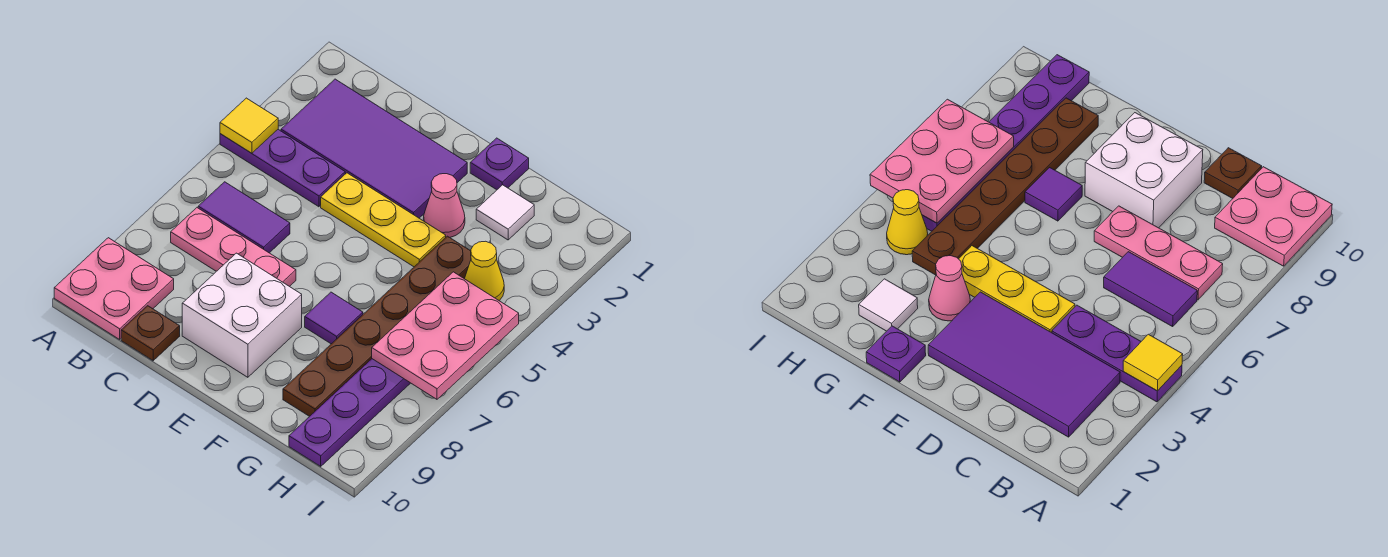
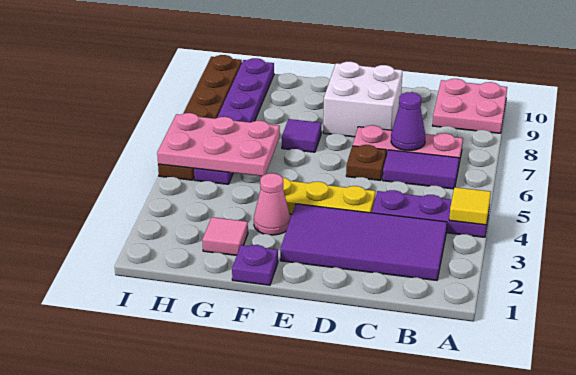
none -> purple 1x1 cone [391,92,425,150]
brown 1x1 plate [121,306,180,361] -> brown 1x1 plate moved to [346,145,386,181]
white 1x1 tile [476,185,534,240] -> pink 1x1 tile [202,217,248,255]
brown 1x6 plate [283,236,471,416] -> brown 1x6 plate moved to [158,55,242,180]
yellow 1x1 cone [465,241,504,301] -> none
pink 2x3 plate [372,272,519,399] -> pink 2x3 plate turned to [157,113,280,176]

